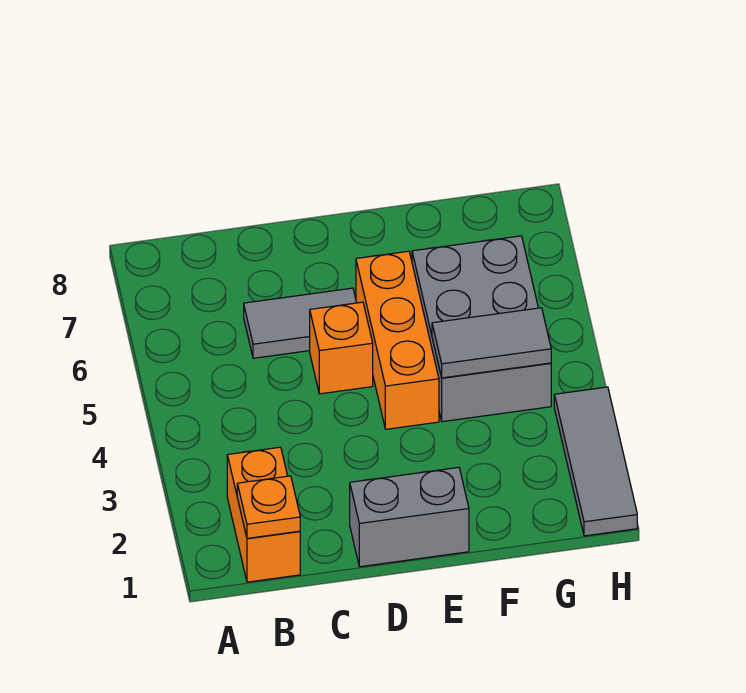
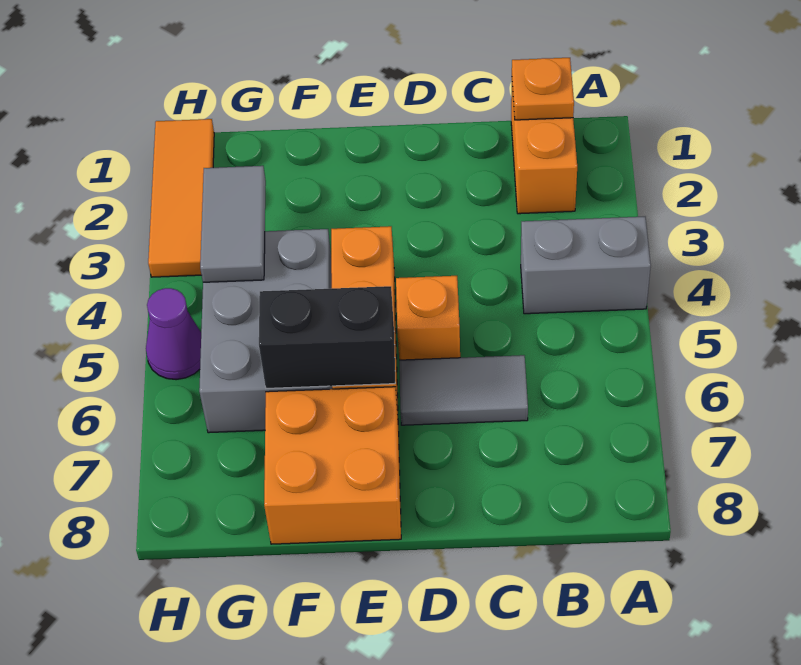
grey 1x2 brick [350,467,469,567] -> grey 1x2 brick moved to [521,217,651,314]
none -> black 1x2 brick [259,286,395,388]
none -> orange 2x2 brick [264,387,401,544]
grey 1x2 tile [432,308,551,378] -> grey 1x2 tile turned to [200,166,266,282]
grey 1x3 tile [554,387,637,536] -> orange 1x3 tile [148,119,214,277]
none -> purple 1x1 cone [146,288,201,380]

